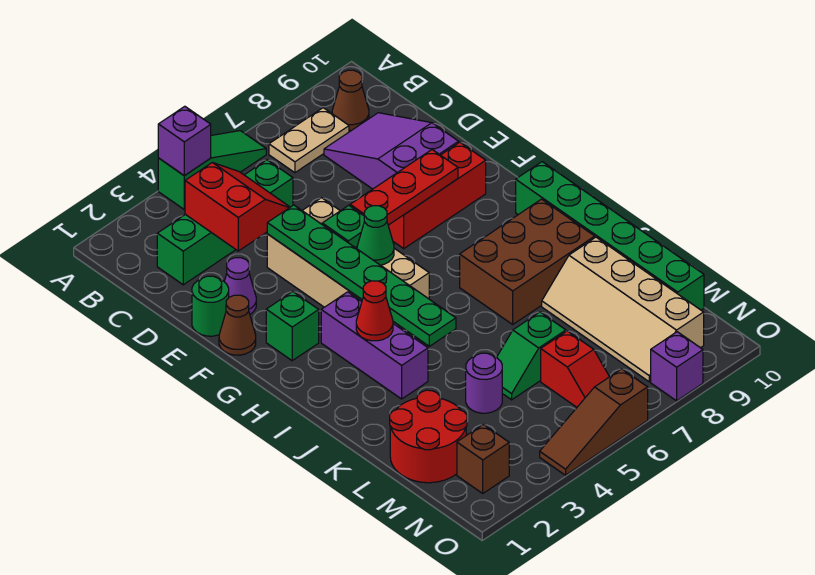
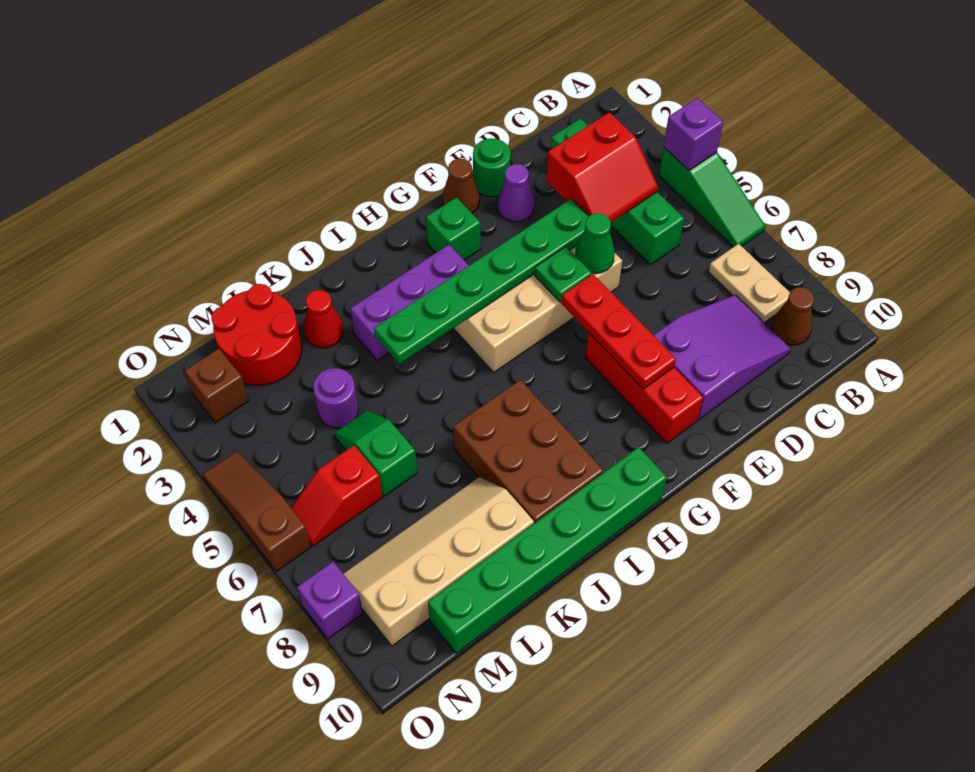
green 1x1 cone [357,206,394,265] -> green 1x1 cone moved to [575,213,615,274]
red 1x1 cone [356,281,393,341] -> red 1x1 cone moved to [304,290,344,348]

